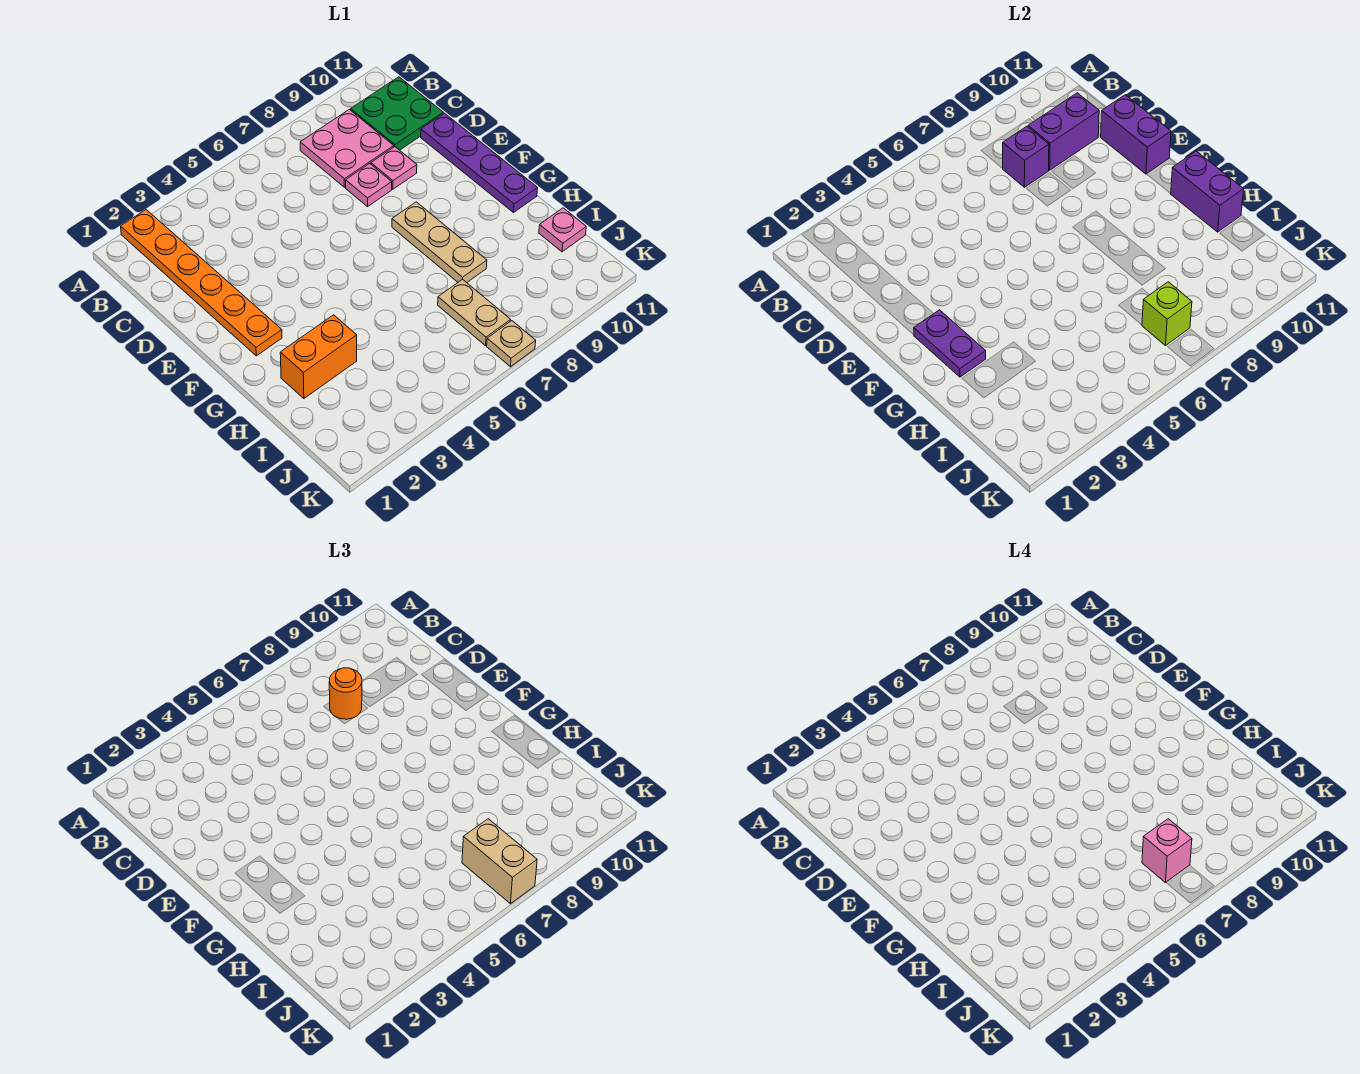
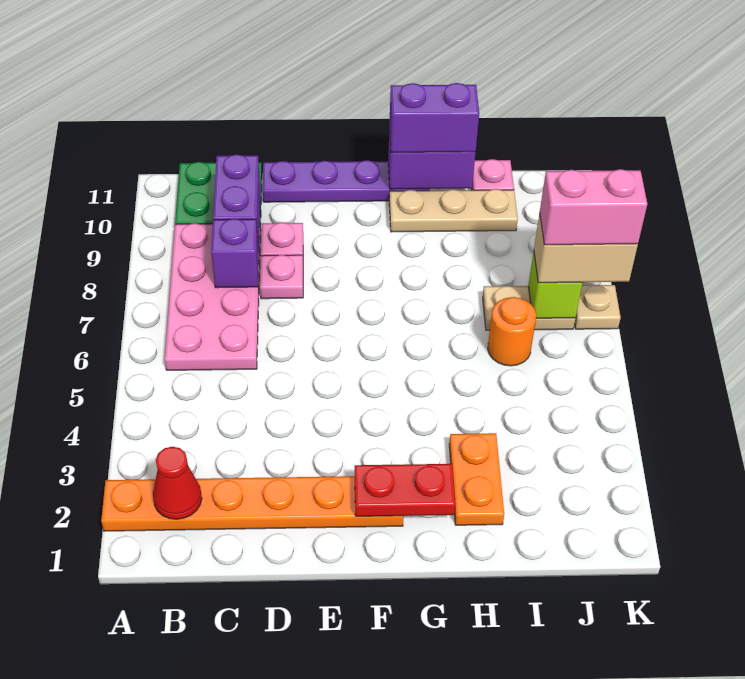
none -> red 1x1 cone [153,447,202,519]
pink 2x2 plate [300,109,394,187] -> pink 2x4 plate [165,223,260,370]
orange 1x1 round brick [329,668,362,719] -> orange 1x1 round brick moved to [488,297,536,366]
purple 1x2 brick [1100,95,1171,174] -> purple 1x2 brick moved to [389,83,479,152]
purple 1x2 plate [914,310,986,377] -> red 1x2 plate [355,464,455,516]
tan 1x3 plate [392,202,487,282] -> tan 1x3 plate moved to [389,189,518,232]
orange 1x2 brick [280,315,357,398] -> orange 1x2 plate [449,433,504,525]
pink 1x1 brick [1142,819,1192,883] -> pink 1x2 brick [540,169,647,245]

